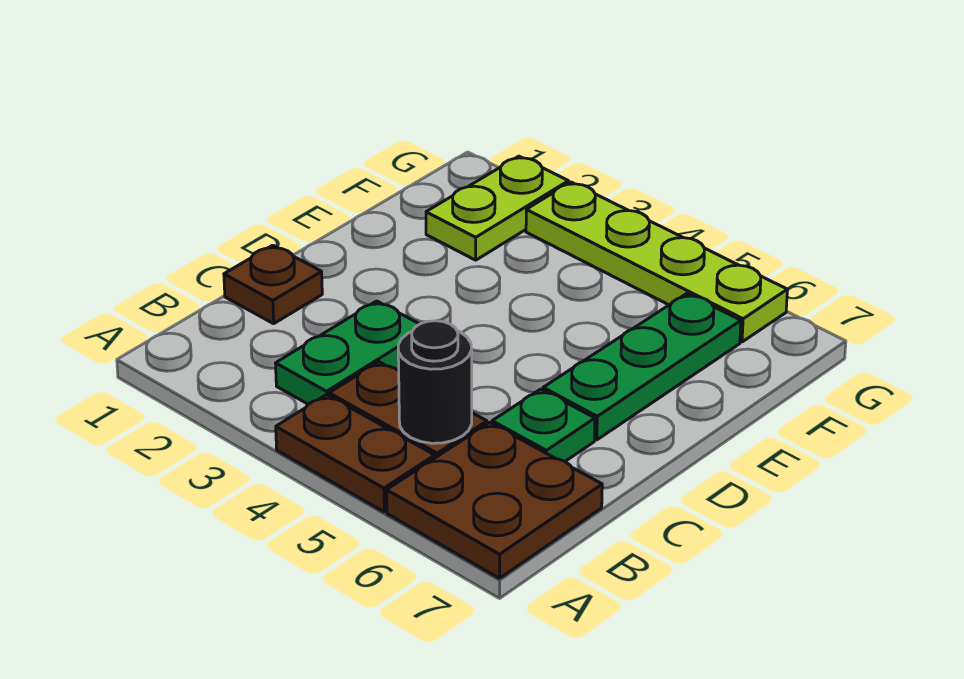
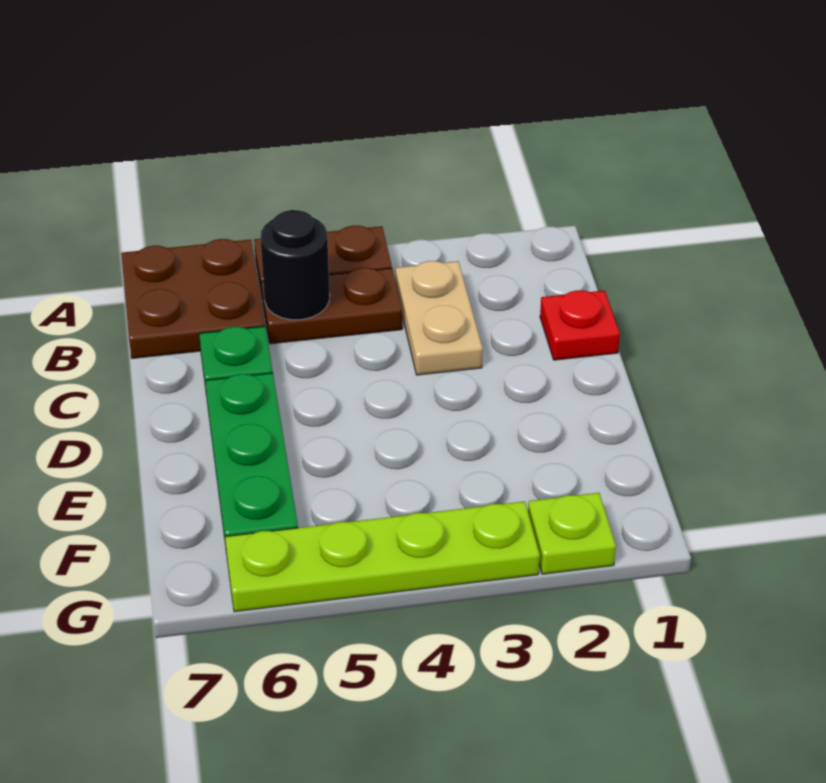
green 1x2 plate [276,301,419,404] -> tan 1x2 plate [395,261,483,375]
brown 1x1 plate [224,245,322,324] -> red 1x1 plate [540,290,620,360]
lime 1x2 plate [426,156,569,260] -> lime 1x1 plate [528,493,616,574]

